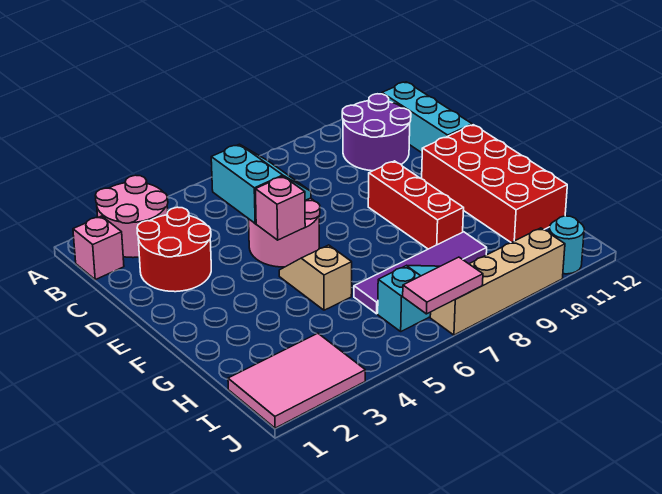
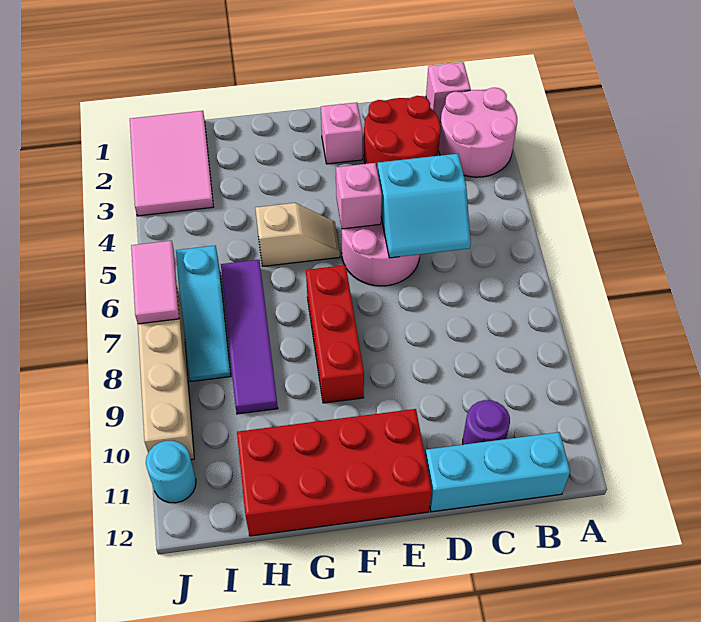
purple 2x2 round brick [342,94,411,171] -> purple 1x1 round brick [463,400,510,445]
none -> pink 1x1 brick [321,103,363,164]
red 1x3 brick [368,161,464,249] -> red 1x3 brick turned to [306,265,364,403]

